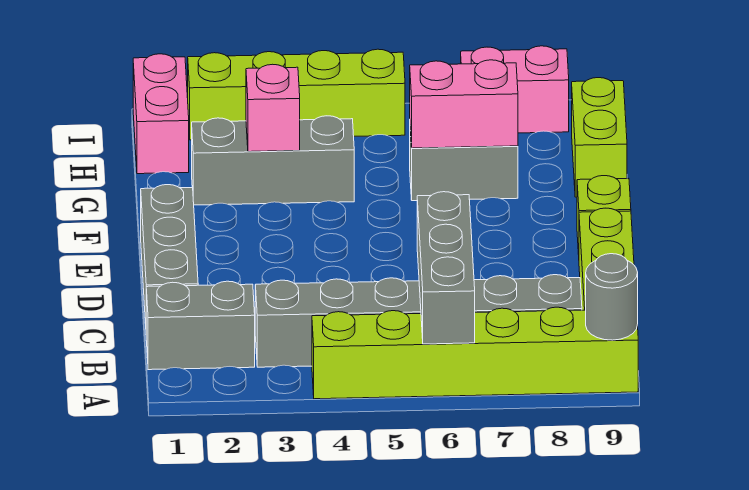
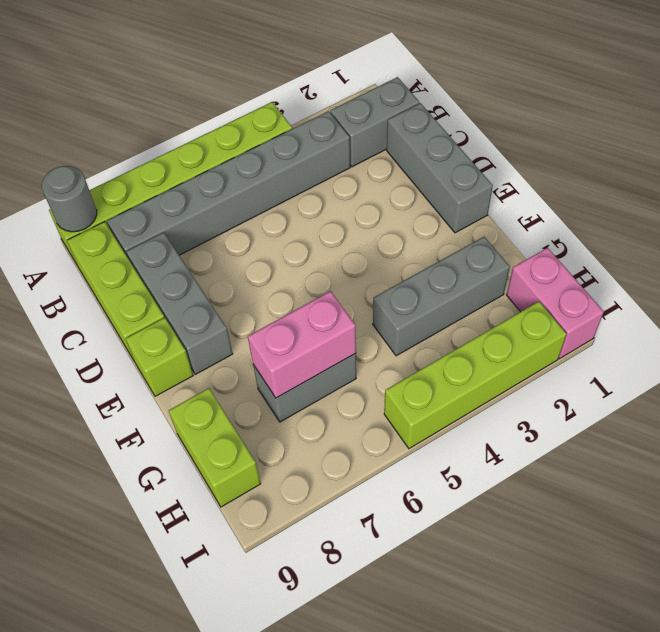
grey 1x3 brick [417,192,475,344] -> grey 1x3 brick moved to [126,232,233,374]
pink 1x1 brick [246,64,300,152] -> none
pink 1x2 brick [461,46,569,133] -> none

